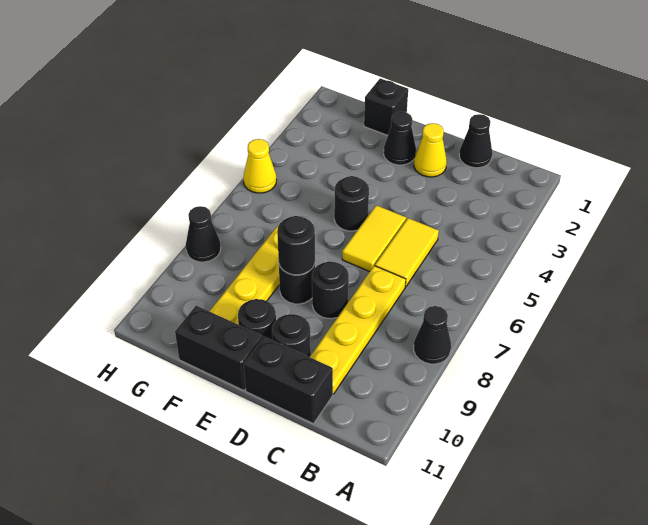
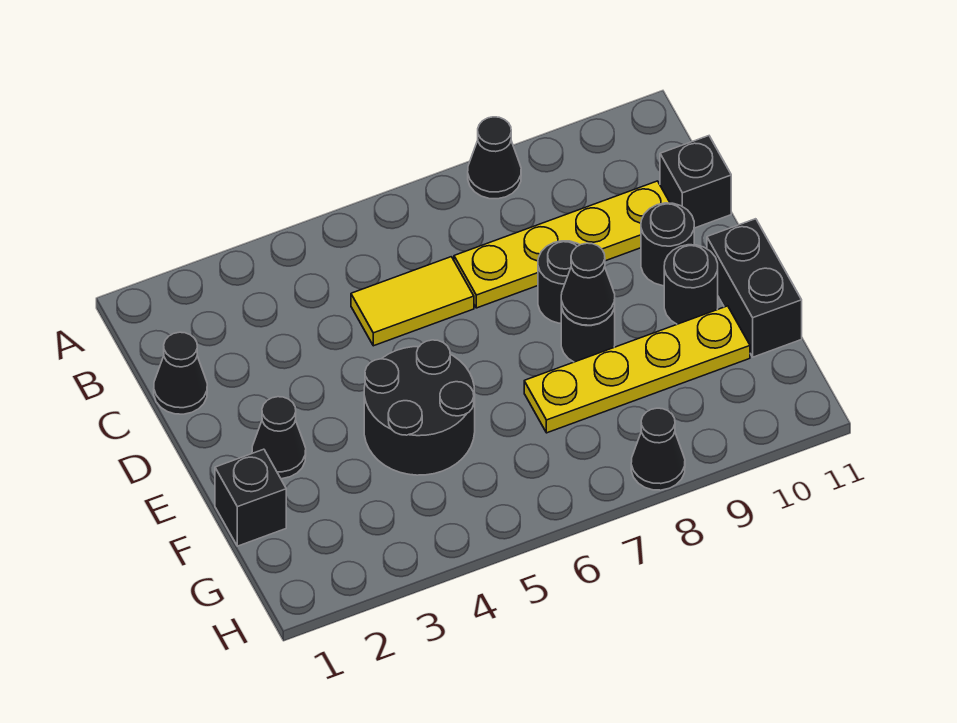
black 1x2 brick [244,337,333,424] -> black 1x1 brick [660,136,731,228]
yellow 1x1 cone [414,123,447,177] -> none
yellow 1x2 tile [342,205,406,272] -> none
black 1x1 round brick [334,176,369,231] -> black 2x2 round brick [364,340,475,475]
black 1x1 round brick [277,216,315,275] -> black 1x1 cone [561,243,615,325]
yellow 1x1 cone [243,139,277,193] -> none

